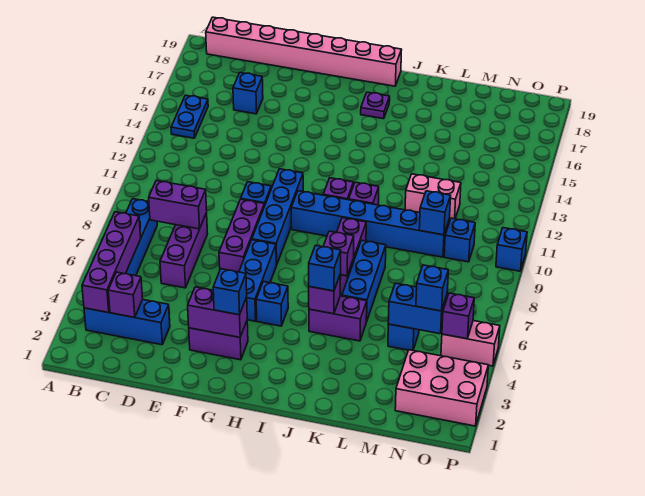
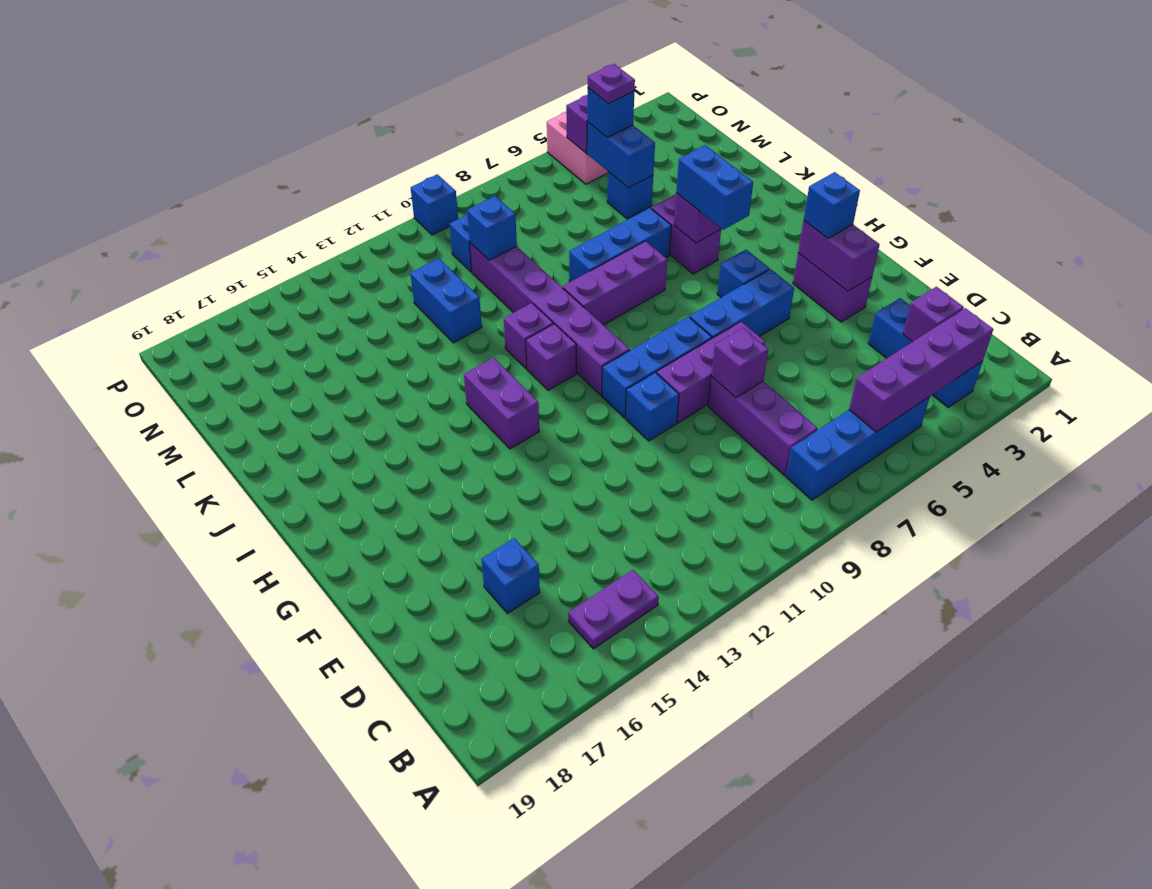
blue 1x2 plate [171,95,208,138] -> purple 1x2 plate [568,570,659,649]
pink 1x8 brick [206,17,401,86] -> none
purple 1x2 brick [149,181,207,229] -> purple 1x2 brick moved to [464,358,539,449]
purple 1x3 brick [160,213,208,288] -> purple 1x3 brick turned to [708,377,818,475]
blue 1x4 brick [252,169,303,265] -> blue 1x3 brick [602,317,712,418]
blue 1x6 brick [291,191,450,257] -> purple 1x6 brick [470,243,630,395]
purple 1x1 plate [361,92,390,119] -> purple 1x1 plate moved to [588,64,635,104]
blue 1x1 brick [309,245,341,291] -> blue 1x2 brick [676,145,753,230]
purple 1x1 brick [323,231,354,276] -> purple 1x1 brick moved to [711,328,768,398]
pink 1x2 brick [405,174,461,221] -> blue 1x2 brick [410,258,482,343]
pink 2x3 brick [395,350,488,426] -> none

